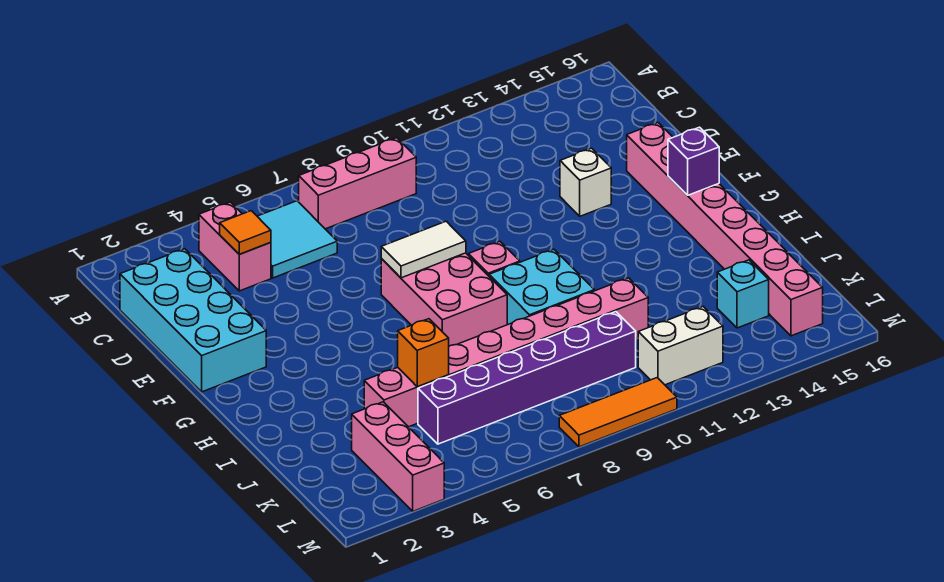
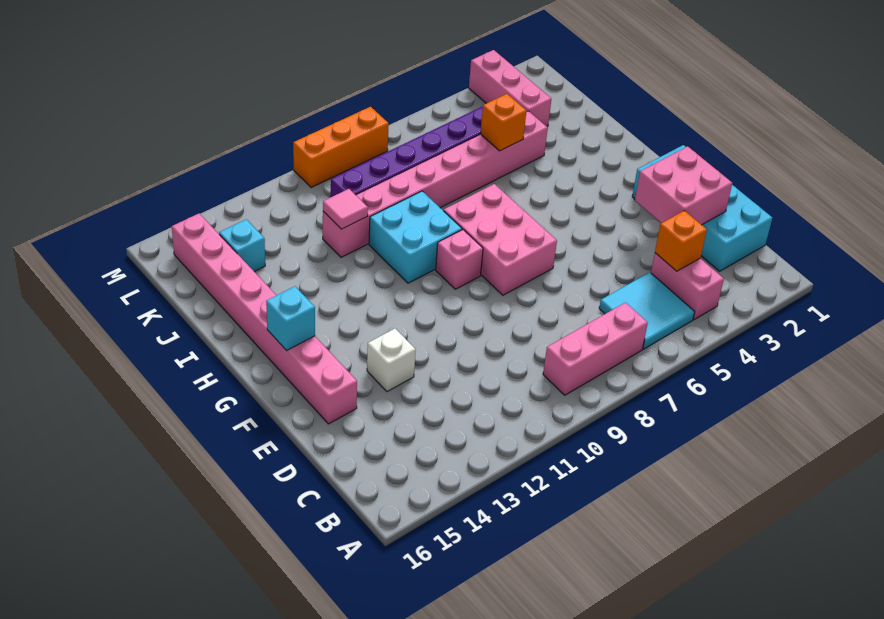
orange 1x1 tile [220,211,271,254] -> orange 1x1 brick [655,211,707,271]
none -> pink 2x2 brick [635,146,732,225]
white 1x2 tile [381,221,466,278] -> none
purple 1x1 brick [668,127,719,195] -> cyan 1x1 brick [266,286,315,350]
none -> pink 1x1 tile [323,189,368,229]
white 1x2 brick [638,307,723,385] -> none
orange 1x3 tile [559,378,677,447] -> orange 1x3 brick [293,107,389,188]

